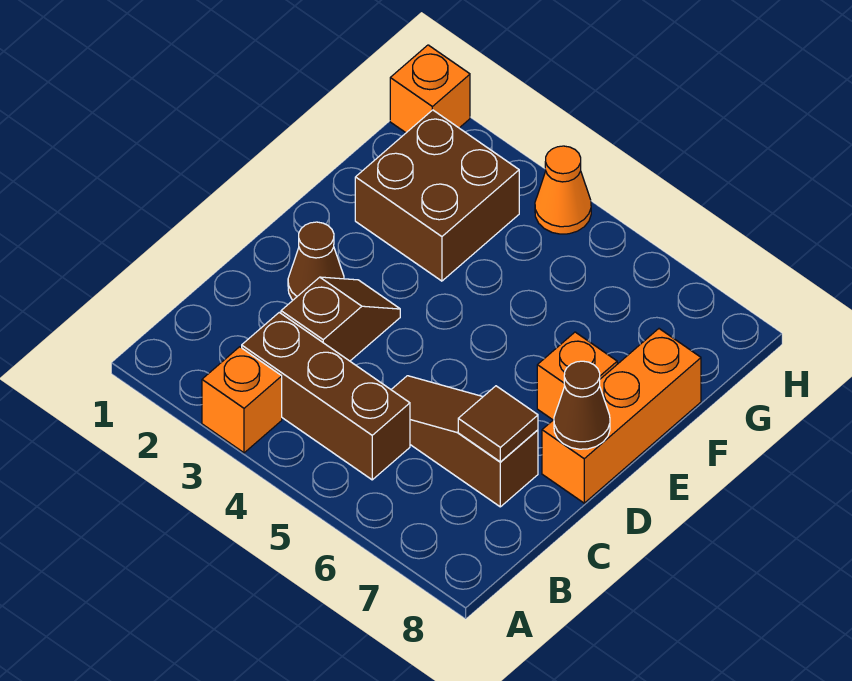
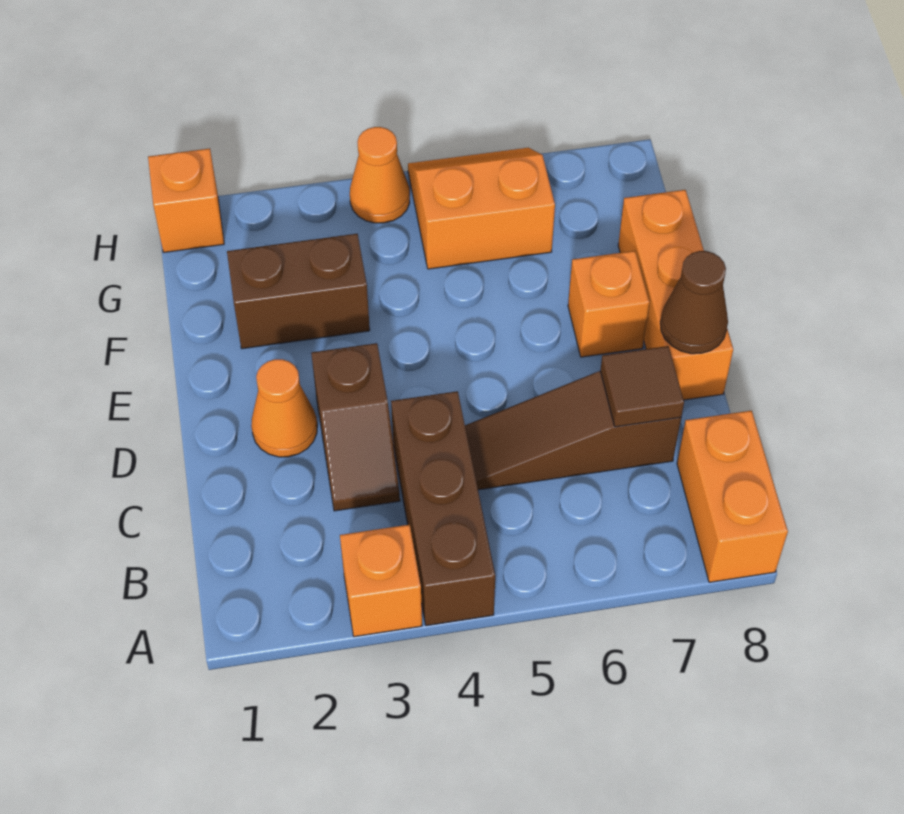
none -> orange 1x2 brick [677,411,788,582]
brown 1x3 brick [242,312,410,480] -> brown 1x3 brick turned to [391,391,495,626]
brown 1x2 slope [281,277,400,361] -> brown 1x2 slope turned to [311,343,400,511]
brown 1x1 cone [288,222,344,300] -> orange 1x1 cone [251,359,317,457]
brown 2x2 brick [355,110,519,281] -> brown 1x2 brick [227,234,370,349]
none -> orange 2x2 slope [408,148,555,269]

